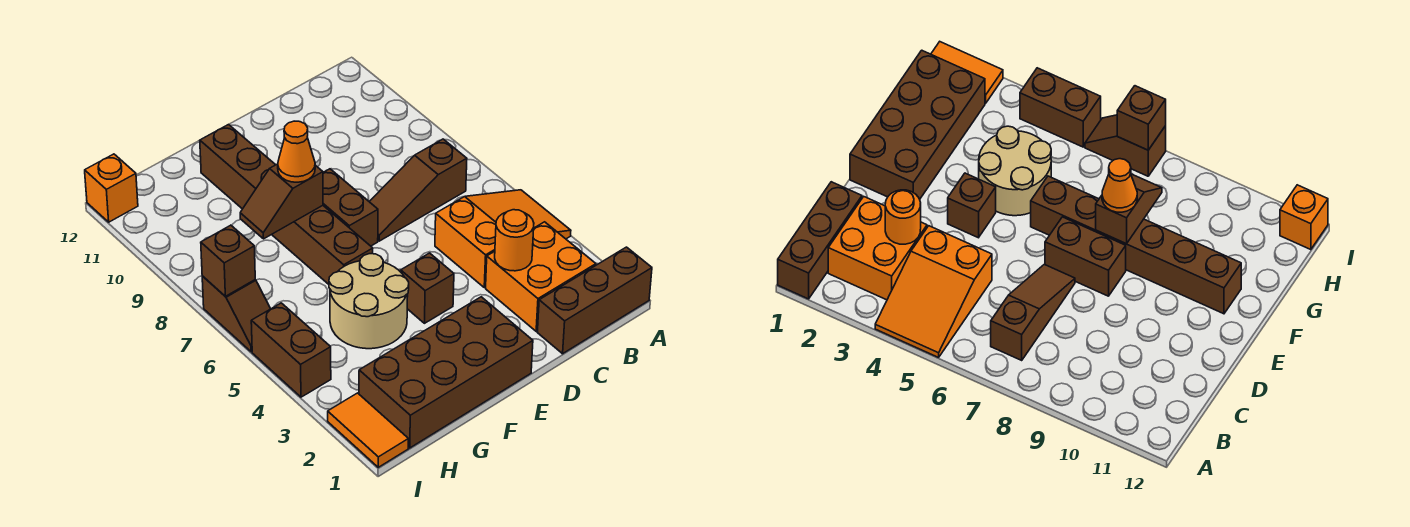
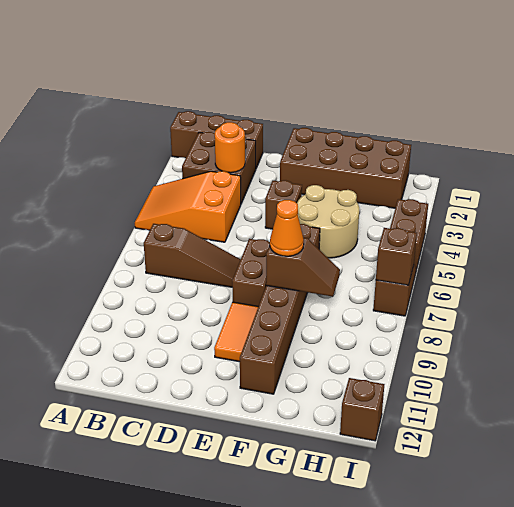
orange 2x2 brick [486,222,596,331] -> brown 2x2 brick [182,132,256,204]
orange 1x2 tile [328,393,408,467] -> orange 1x2 tile moved to [214,302,258,362]
orange 1x1 brick [85,154,138,222] -> brown 1x1 brick [340,378,384,441]

